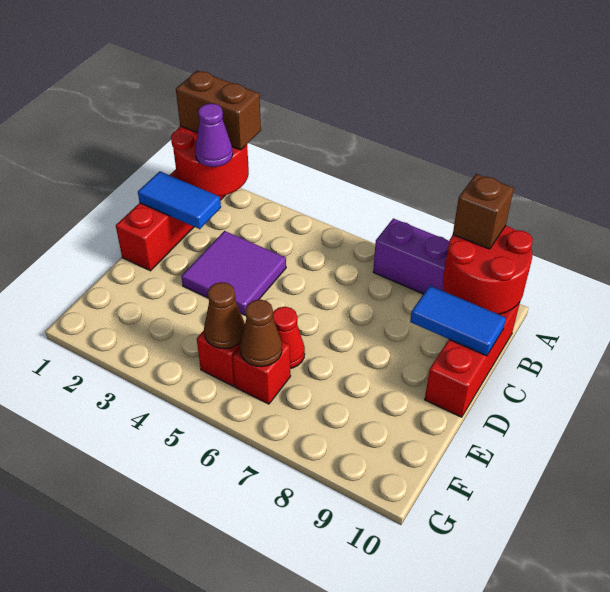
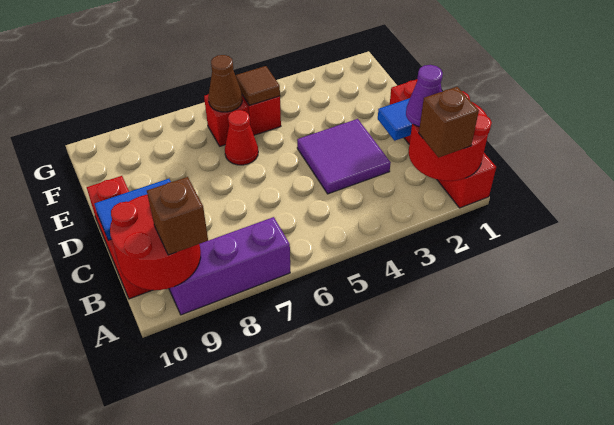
brown 1x2 brick [176,70,261,150] -> brown 1x1 brick [419,87,479,157]
brown 1x1 cone [204,282,245,349] -> brown 1x1 tile [236,66,280,106]

